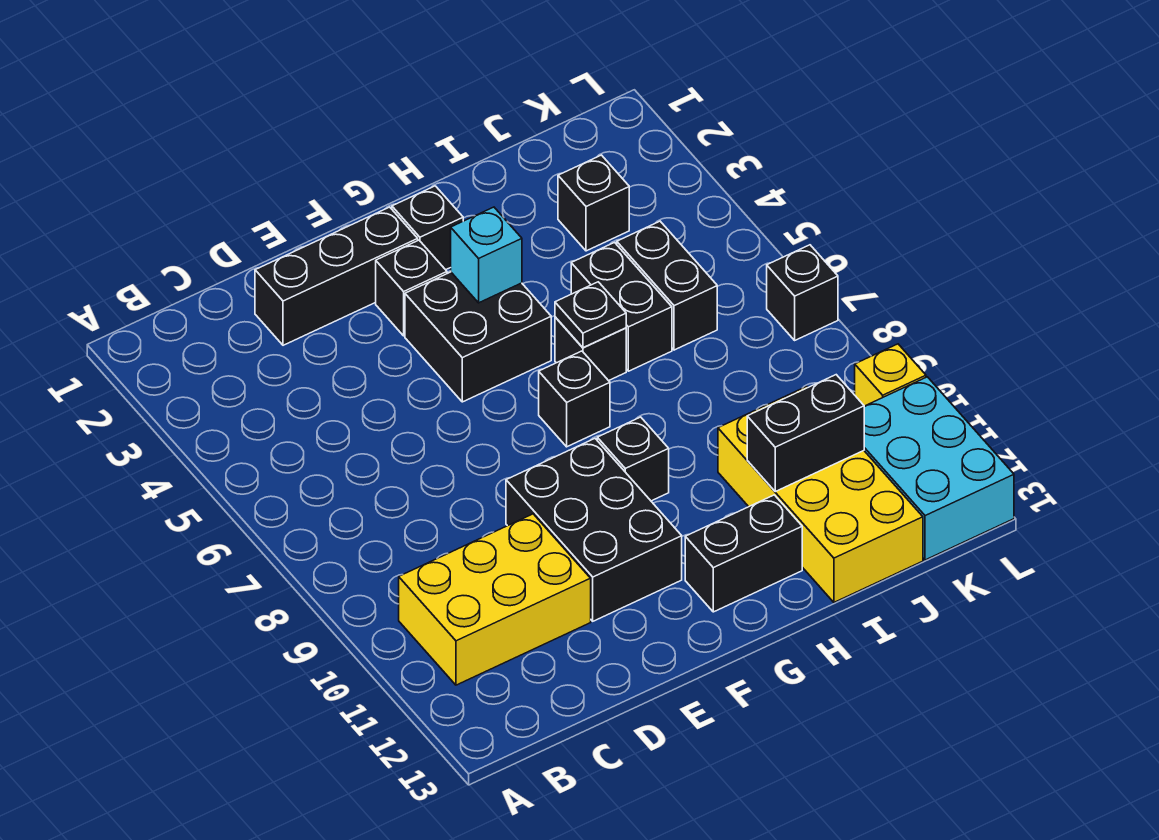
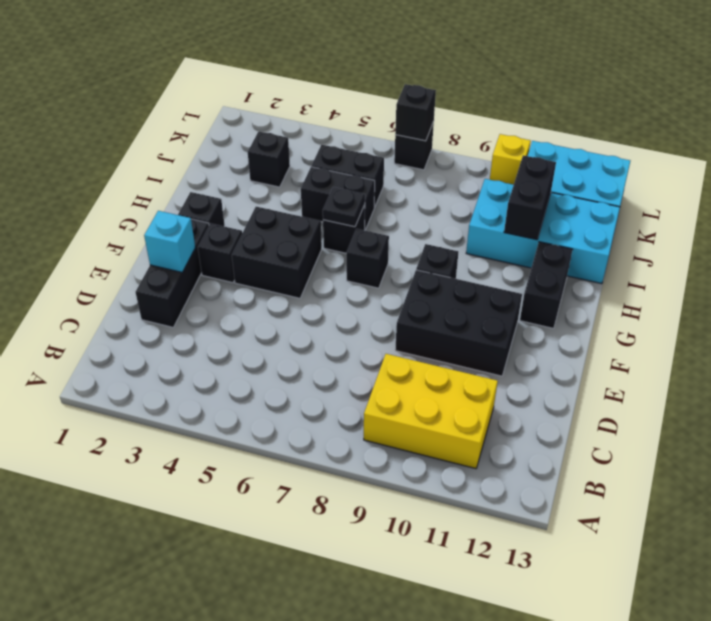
yellow 2x3 brick [399,514,591,685] -> yellow 2x3 brick turned to [364,354,498,469]
cyan 1x1 brick [451,207,522,303] -> cyan 1x1 brick moved to [144,211,195,272]
yellow 2x4 brick [718,386,923,602] -> cyan 2x4 brick [466,179,620,284]
none -> black 1x1 brick [395,84,436,141]

